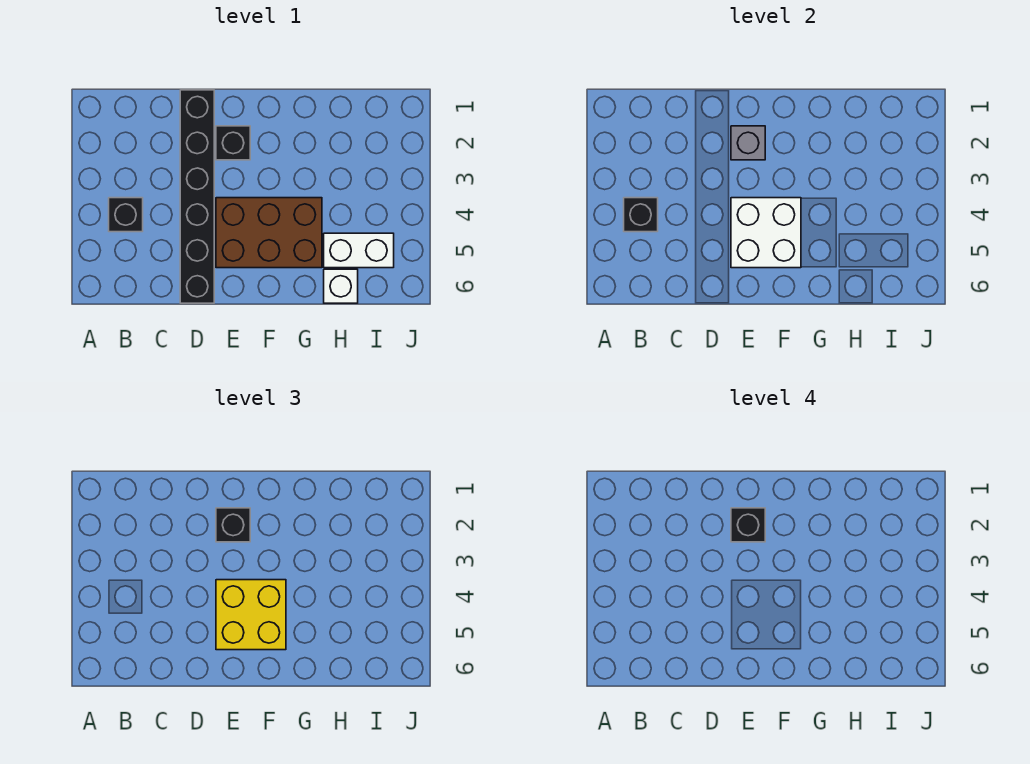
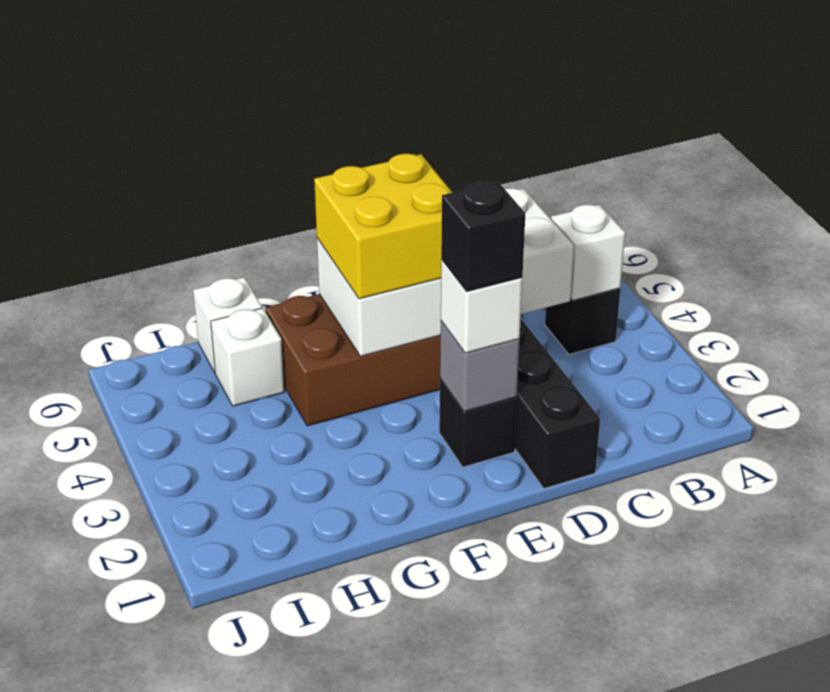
black 1x1 brick [624,198,658,232] -> white 1x1 brick [551,205,625,301]
black 1x1 brick [216,508,250,542] -> white 1x1 brick [441,260,522,353]
white 2x2 brick [731,198,801,268] -> white 2x4 brick [317,188,574,356]
white 1x2 brick [324,233,394,268] -> white 1x1 brick [211,308,284,406]

